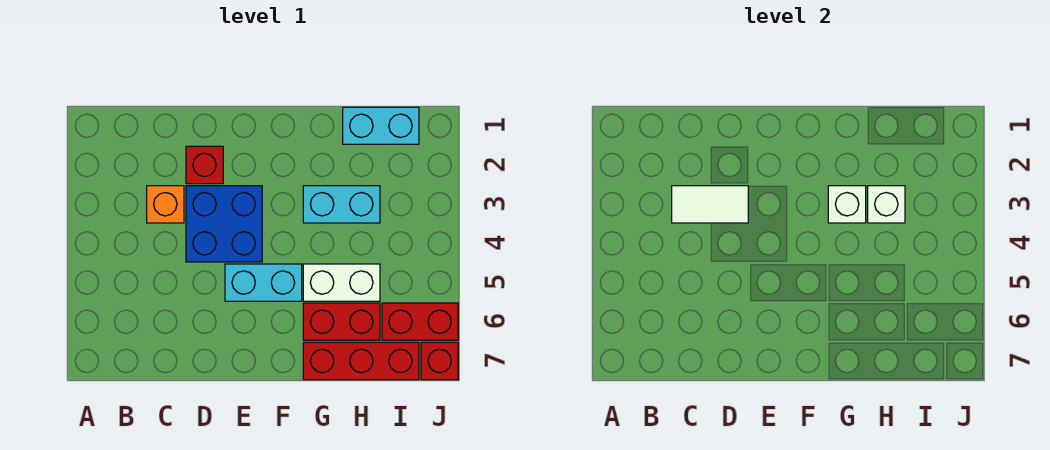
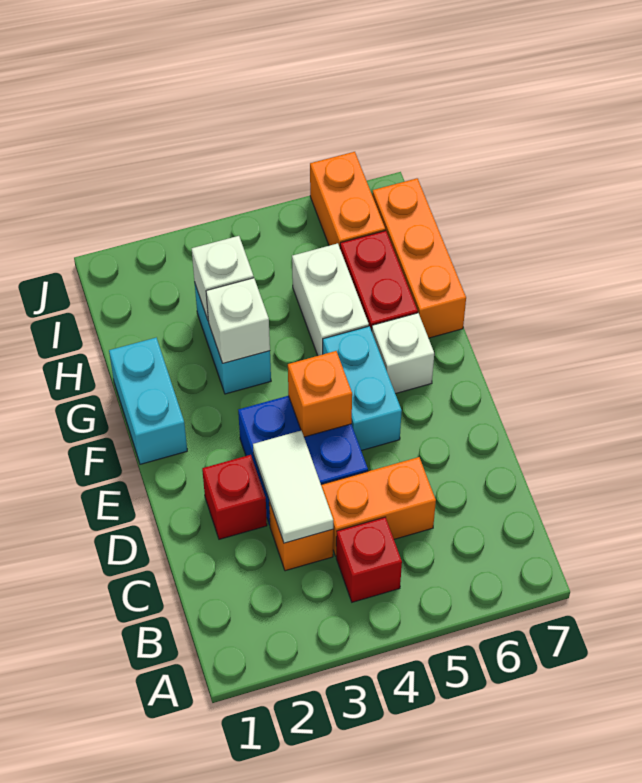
none -> orange 1x2 brick [321,457,436,556]
none -> orange 1x1 brick [288,351,352,437]
none -> white 1x1 brick [372,313,434,394]
red 1x3 brick [303,342,419,380] -> orange 1x3 brick [372,178,466,338]
cyan 1x2 brick [343,107,419,144] -> cyan 1x2 brick moved to [109,338,187,464]
red 1x2 brick [382,303,458,340] -> orange 1x2 brick [310,152,385,247]
red 1x1 brick [421,342,458,380] -> red 1x1 brick moved to [336,517,402,602]

